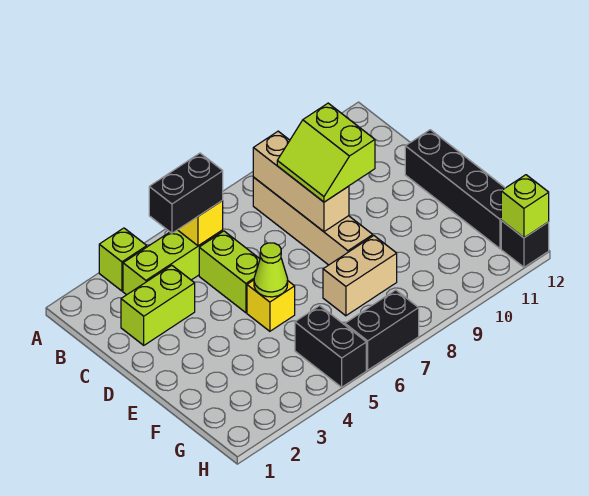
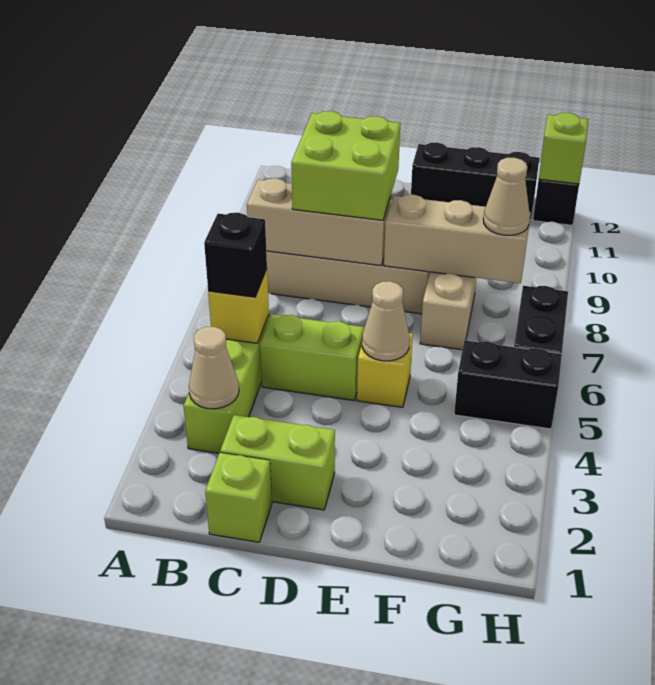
lime 1x1 brick [99,228,147,291] -> lime 1x1 brick moved to [205,453,272,542]
none -> tan 1x1 cone [189,327,239,409]
black 1x2 brick [149,153,223,233] -> black 1x1 brick [204,213,267,297]
lime 1x2 brick [121,265,195,345] -> lime 1x2 brick turned to [220,415,335,510]
lime 2x2 slope [277,103,375,202] -> lime 2x2 brick [291,111,400,220]
black 1x4 brick [405,130,505,249] -> black 1x3 brick [411,143,540,220]
lime 1x1 cone [254,243,288,297] -> tan 1x1 cone [362,281,410,361]
none -> tan 1x3 brick [384,195,531,283]
none -> tan 1x1 cone [483,158,530,235]

